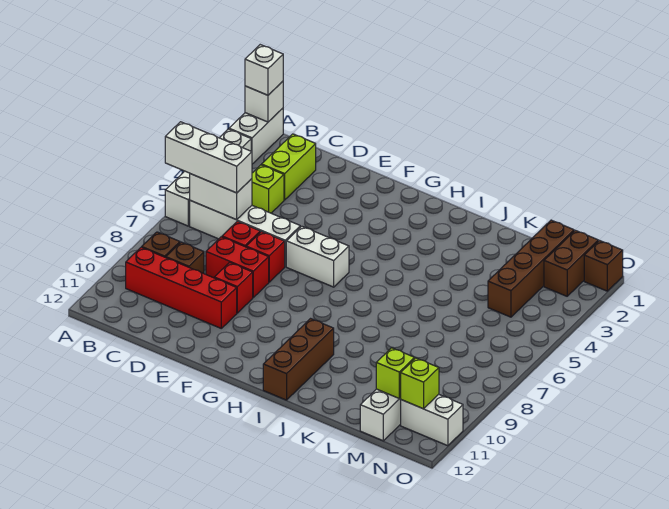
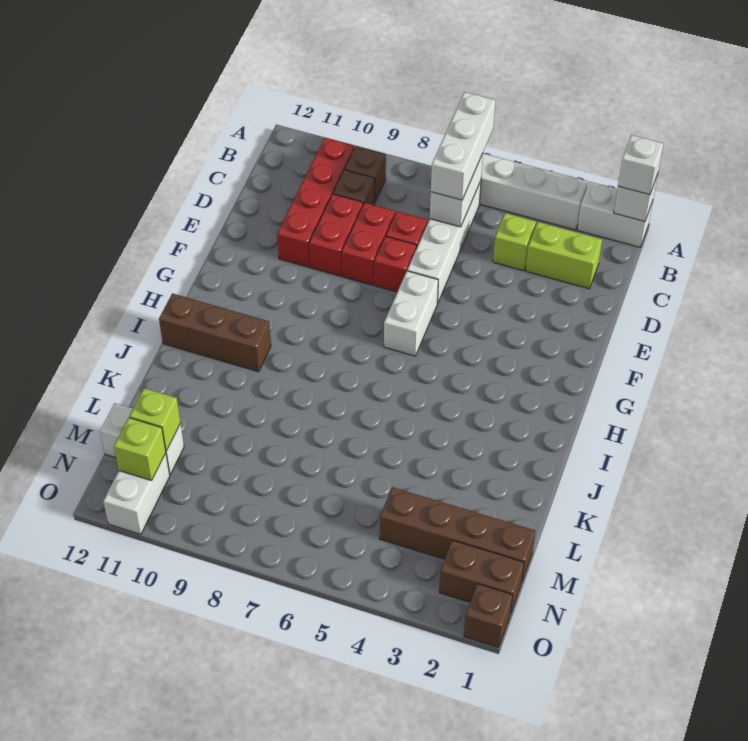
red 1x1 brick [214,262,253,313] -> red 1x2 brick [309,194,363,276]

